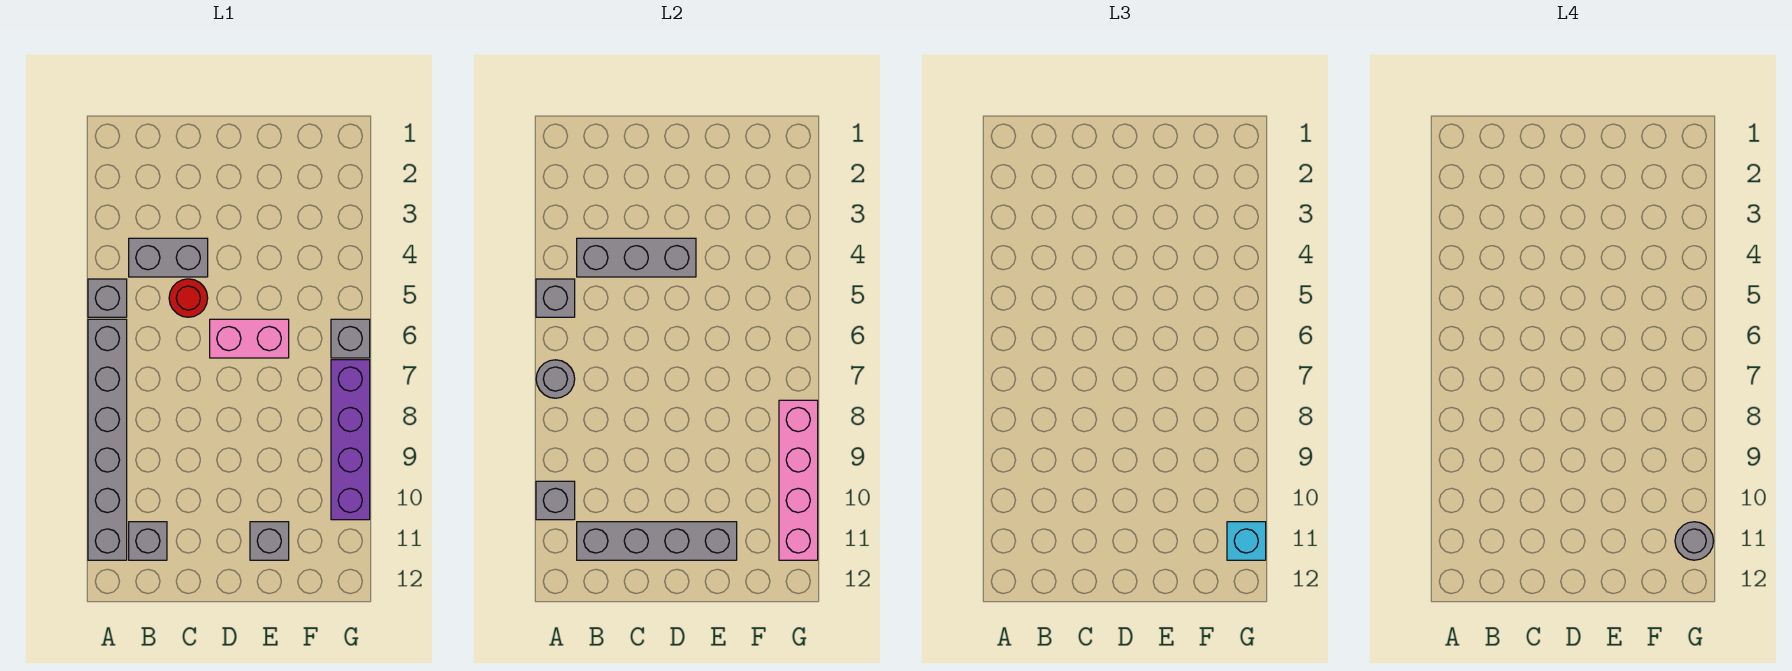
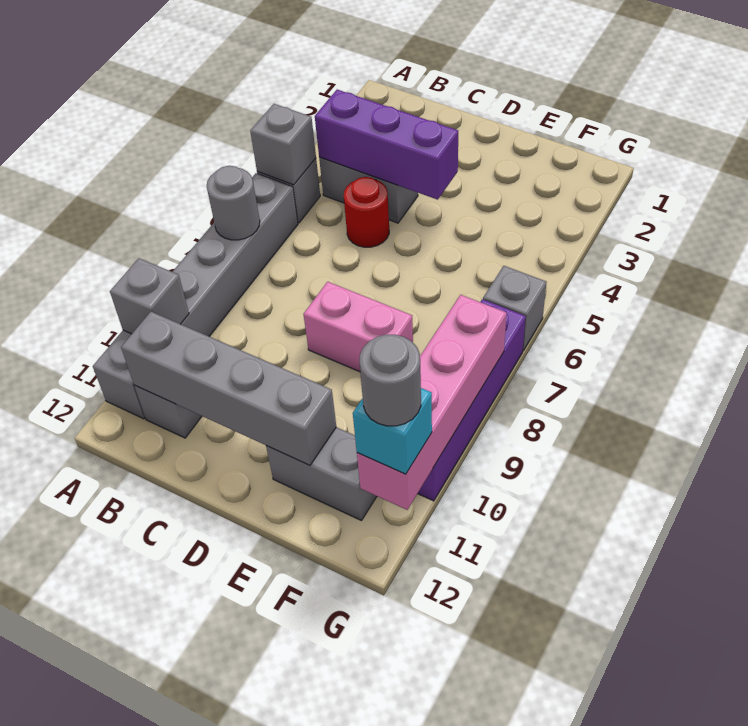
grey 1x3 brick [577,238,696,277] -> purple 1x3 brick [315,90,458,200]
pink 1x2 brick [210,319,289,358] -> pink 1x2 brick moved to [303,282,413,372]
grey 1x1 brick [250,522,289,560] -> grey 1x2 brick [266,427,377,521]

